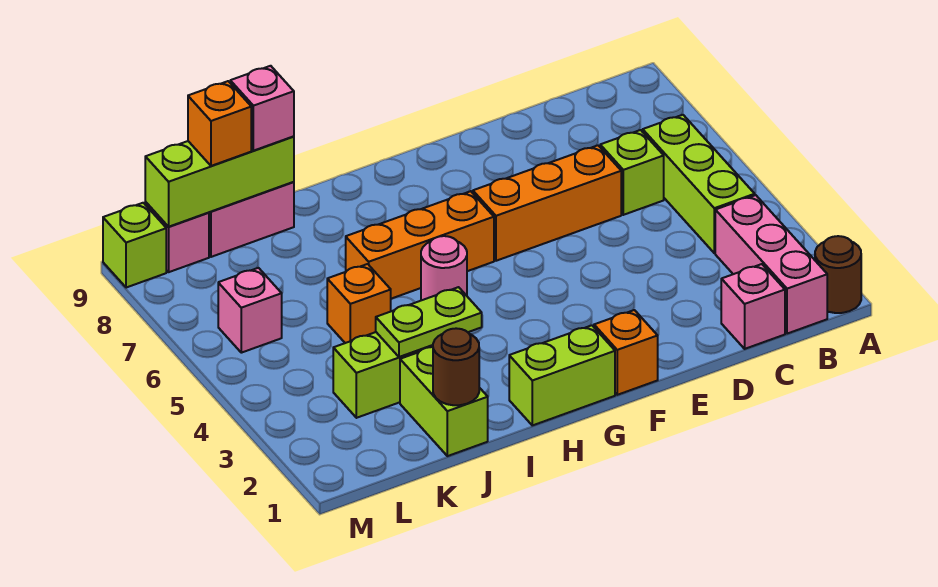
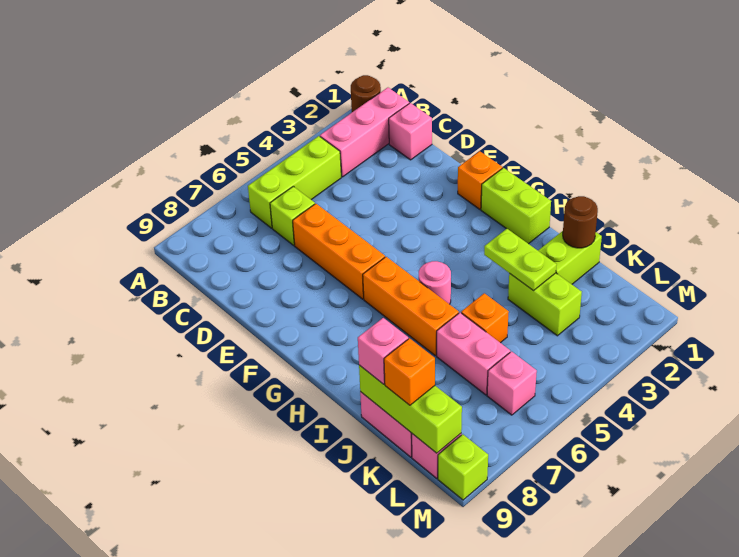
none -> pink 1x2 brick [437,313,510,395]

